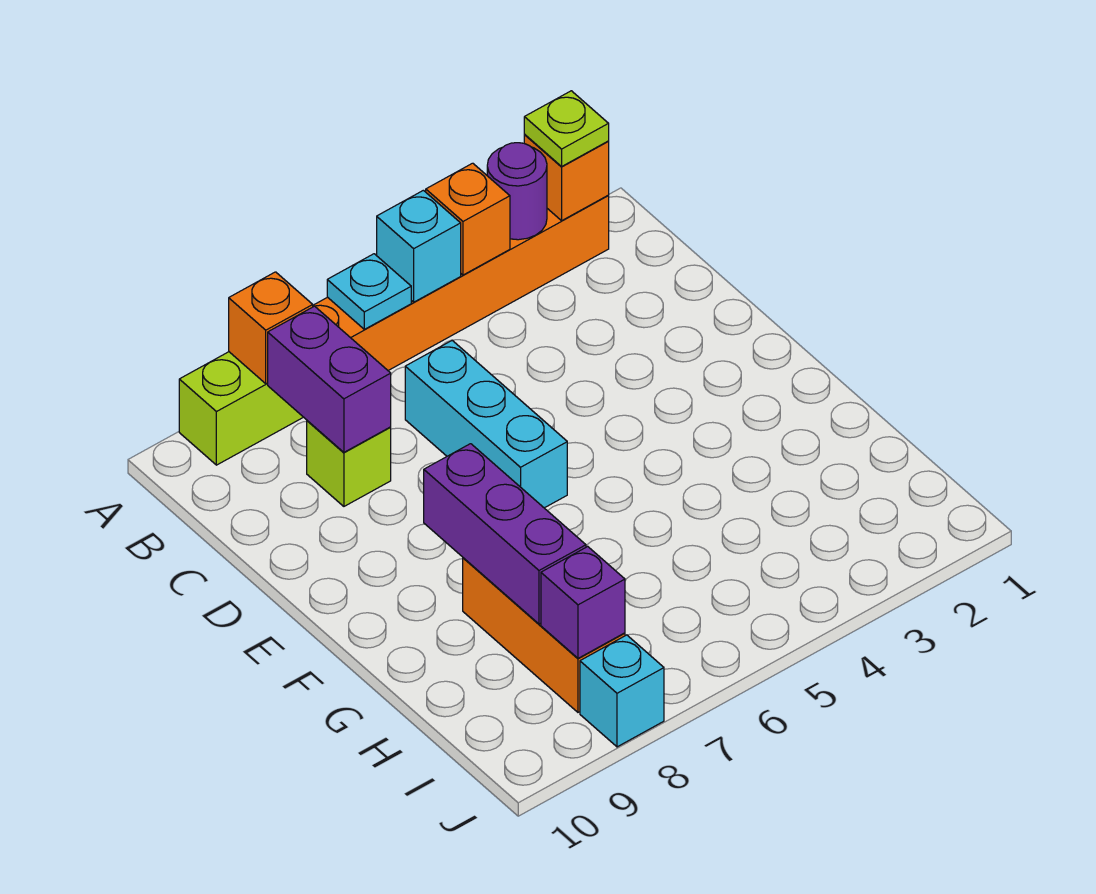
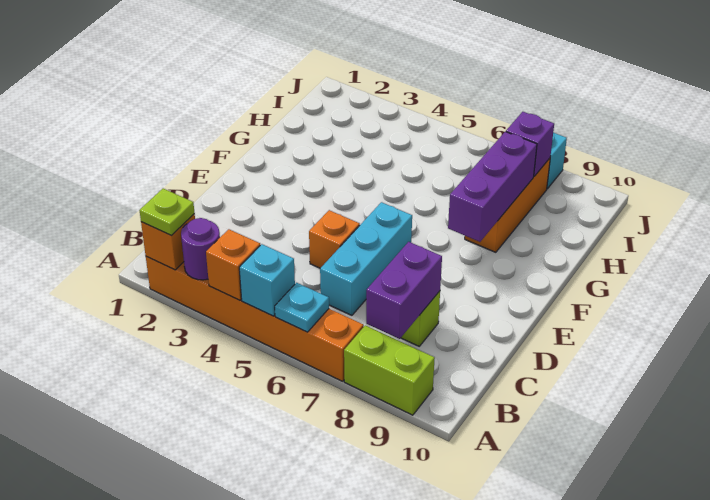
orange 1x1 brick [229,272,313,384] -> orange 1x1 brick moved to [309,210,360,268]

